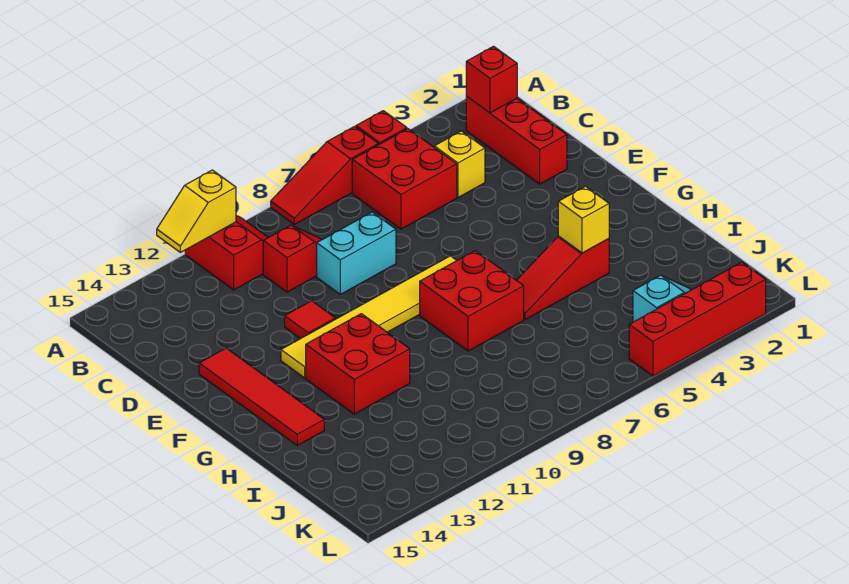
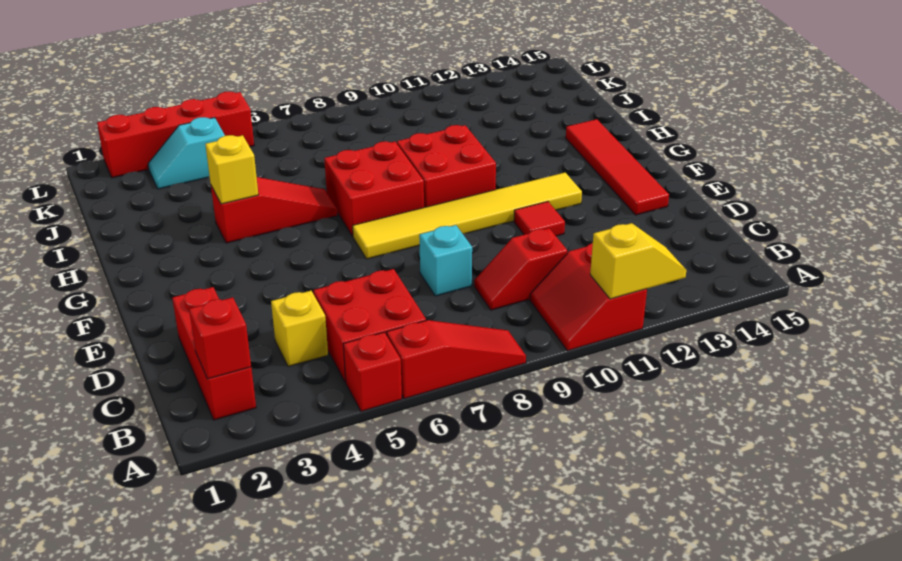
cyan 1x2 brick [317,212,396,294] -> cyan 1x1 brick [419,225,472,296]
red 2x2 brick [306,314,410,414] -> red 2x2 brick moved to [397,125,496,208]

